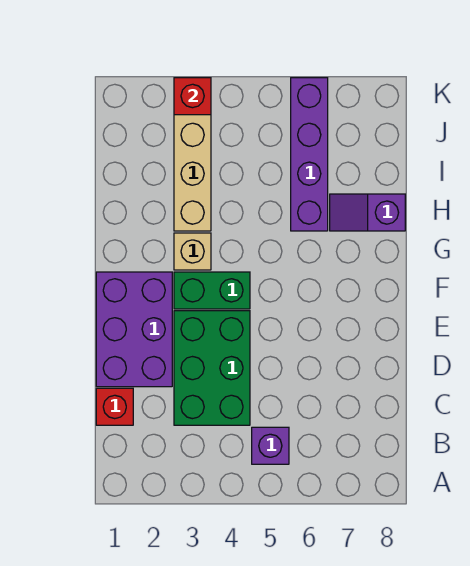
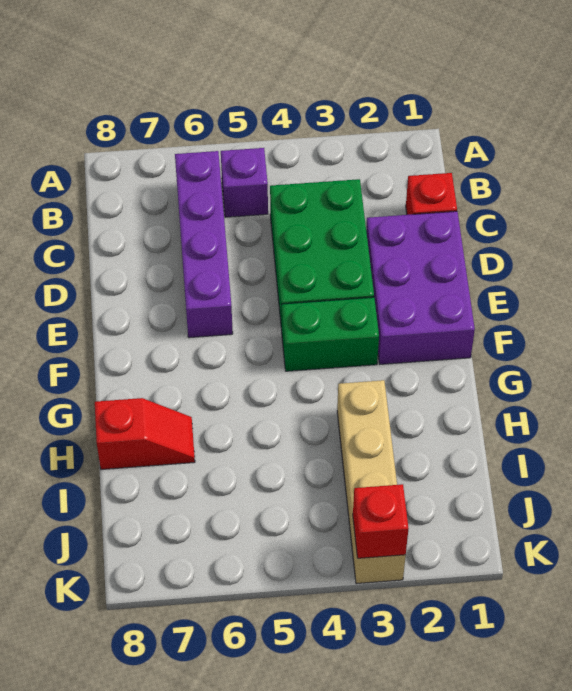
tan 1x1 brick [174,233,211,270] -> none
purple 1x4 brick [291,78,328,231] -> purple 1x4 brick moved to [175,151,233,338]
purple 1x2 slope [330,194,405,231] -> red 1x2 slope [95,398,195,469]

